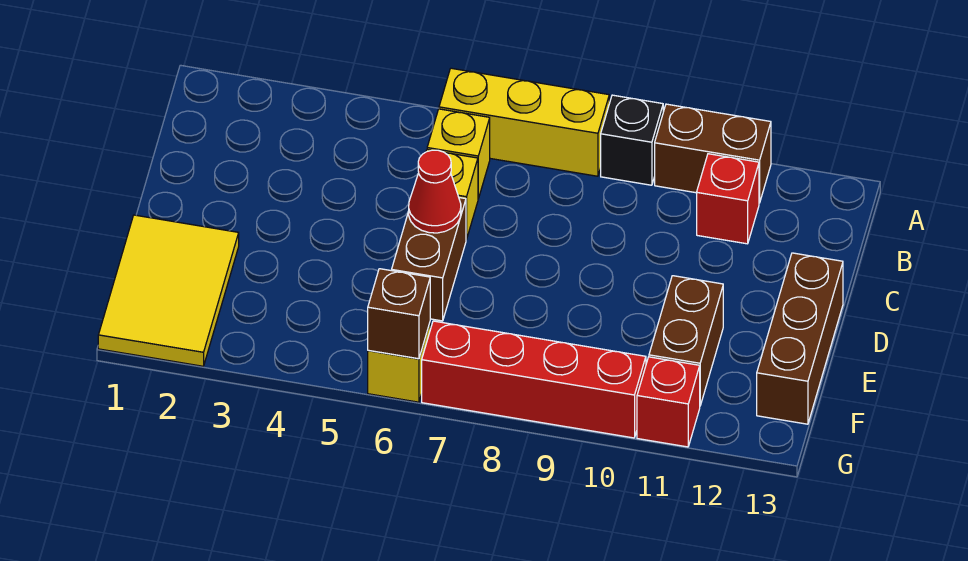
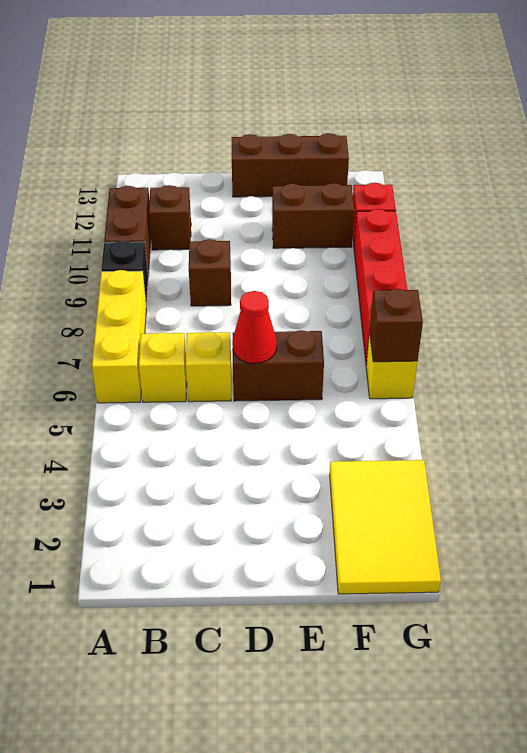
red 1x1 brick [697,154,759,244] -> brown 1x1 brick [149,185,191,250]
none -> brown 1x1 brick [189,239,231,306]
yellow 2x3 tile [98,215,239,366] -> yellow 2x3 tile turned to [330,460,441,594]

